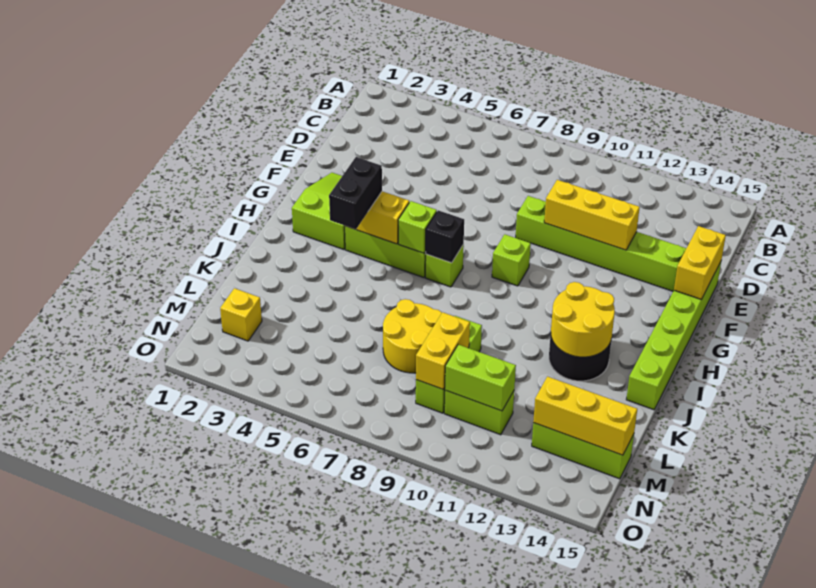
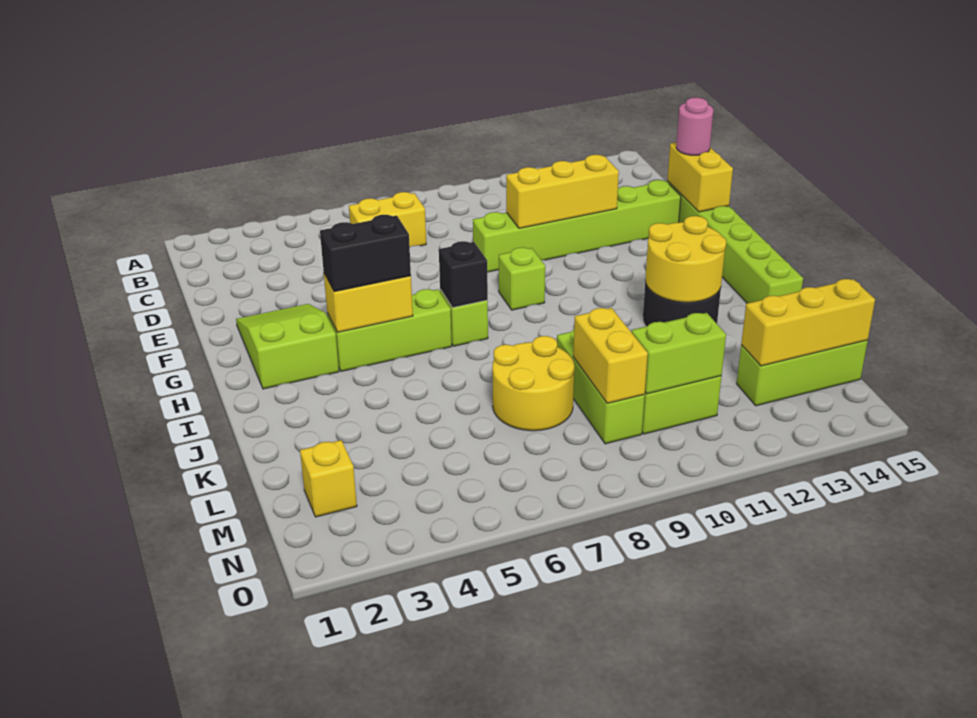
none -> yellow 1x2 brick [349,192,426,247]
none -> pink 1x1 round brick [676,98,713,155]
black 1x2 brick [329,157,382,229] -> black 1x2 brick turned to [320,215,411,292]
lime 1x1 brick [398,201,437,253] -> none

